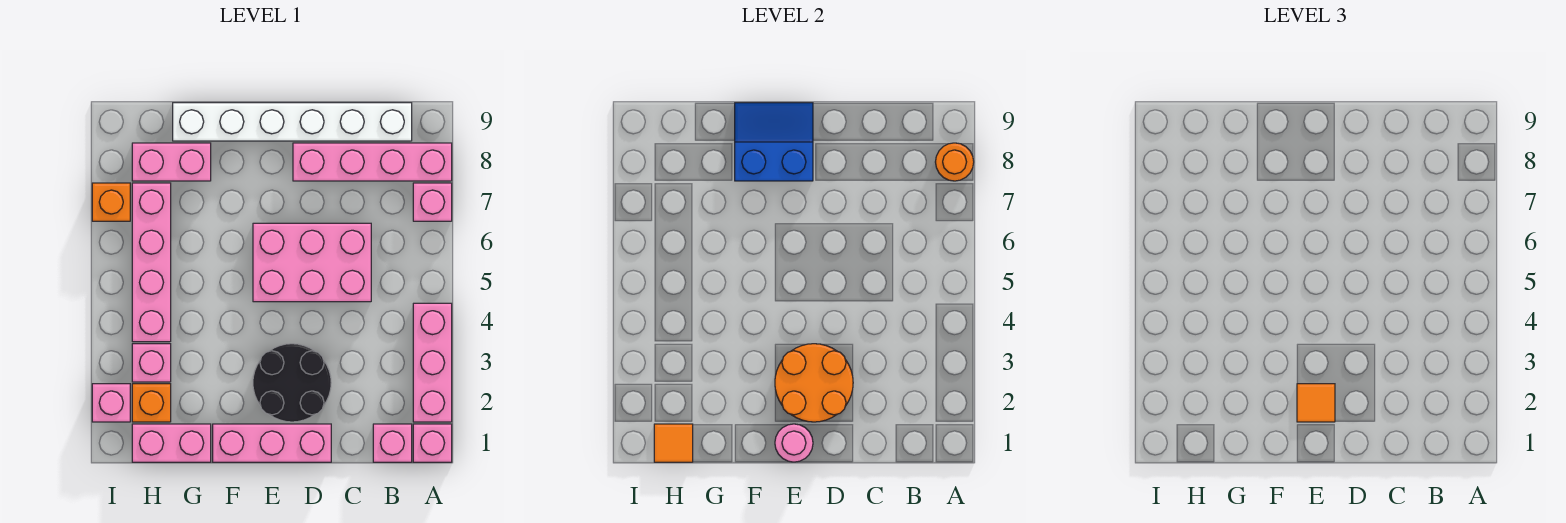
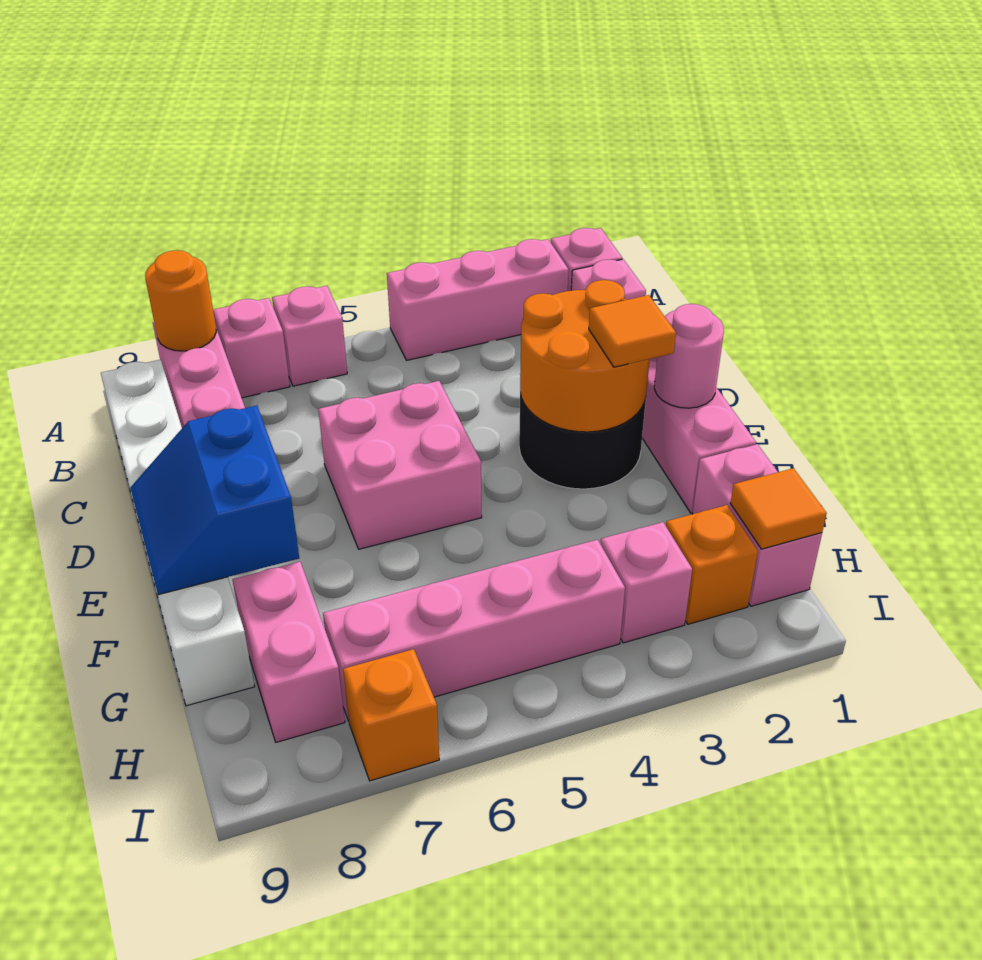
pink 2x3 brick [253,223,371,302] -> pink 2x2 brick [318,381,482,549]
pink 1x1 brick [92,384,130,422] -> pink 1x1 brick moved to [272,286,347,386]

